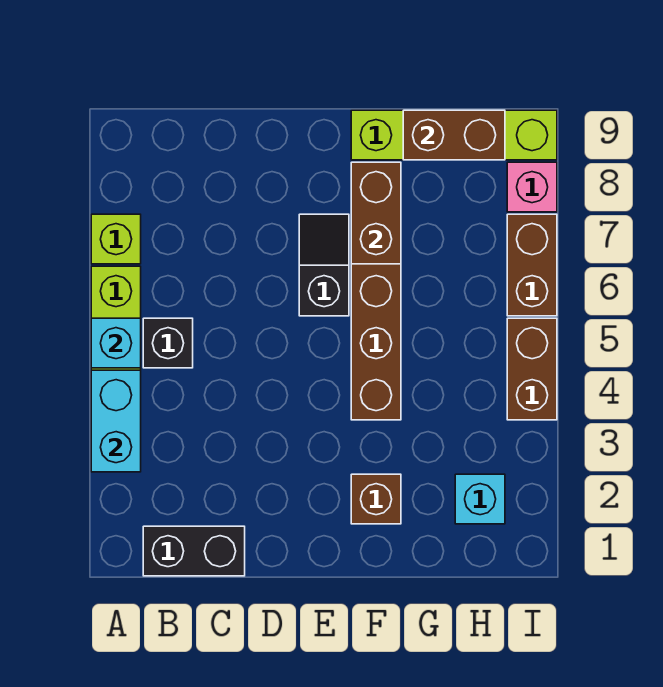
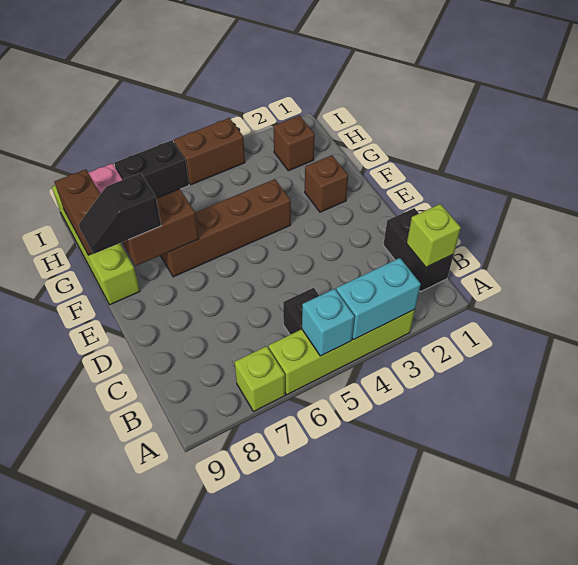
none -> lime 1x1 brick [407,204,461,267]
black 1x2 slope [299,214,349,316] -> black 1x2 slope moved to [79,173,161,254]
cyan 1x1 brick [455,474,505,524] -> brown 1x1 brick [273,115,315,171]
brown 1x2 brick [507,214,557,316] -> black 1x2 brick [114,140,189,199]

